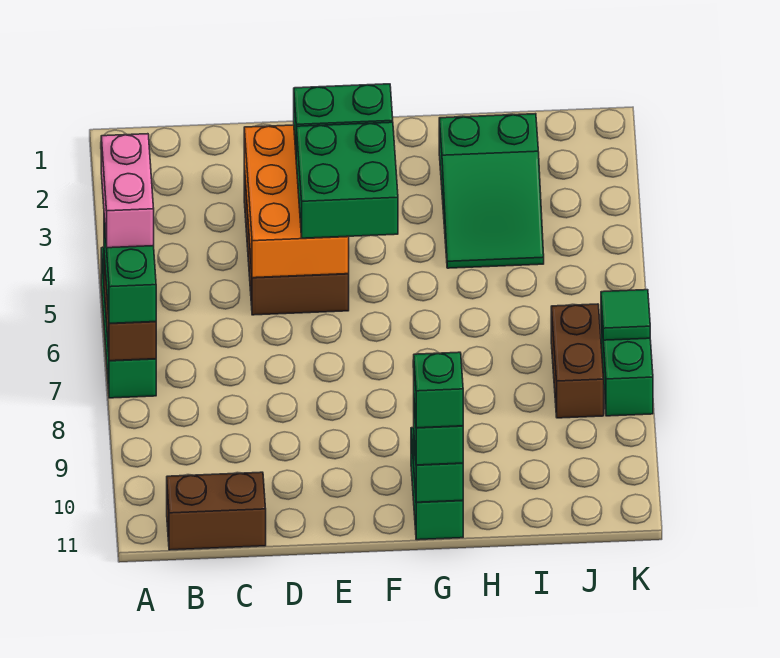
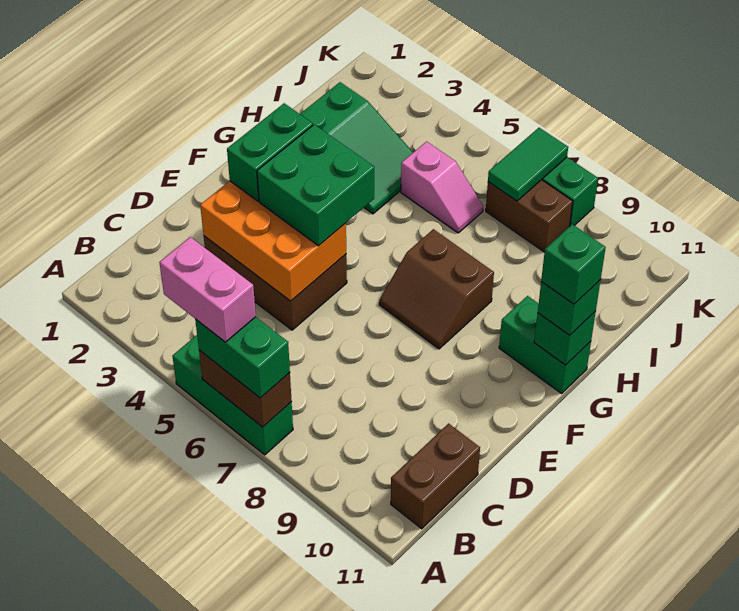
none -> brown 2x2 slope [379,229,494,349]
none -> pink 1x2 slope [401,142,483,233]
green 1x1 tile [601,290,650,340] -> green 1x2 tile [488,128,568,201]

